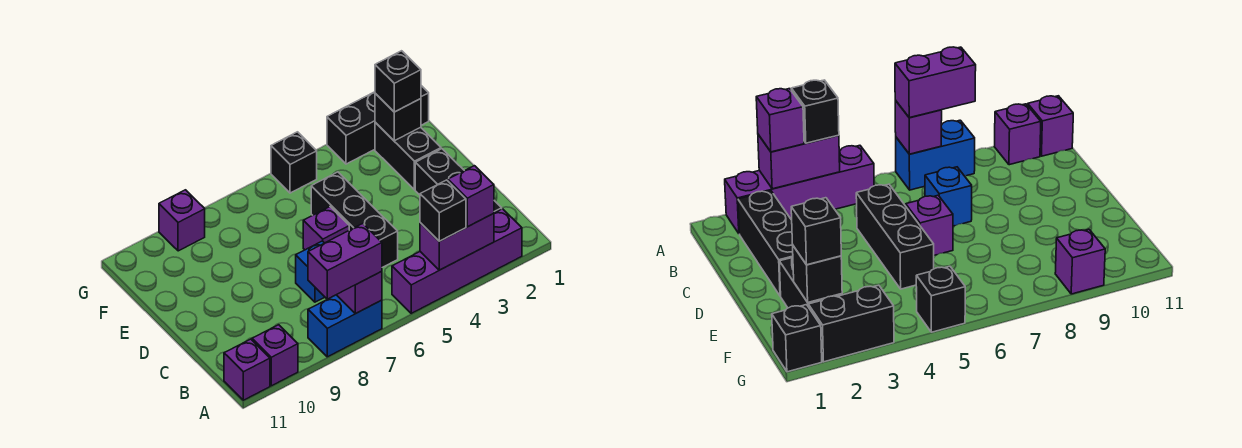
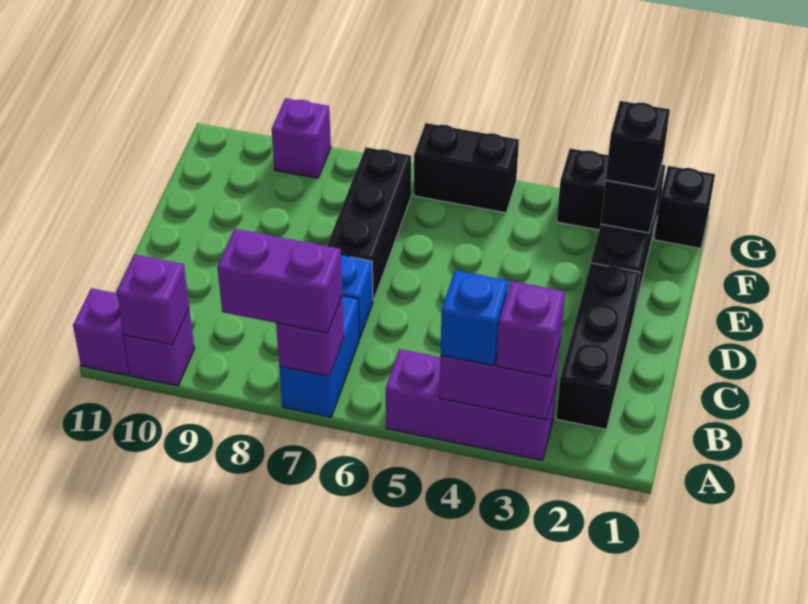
purple 1x4 brick [392,209,522,313] -> purple 1x3 brick [386,349,557,460]
black 1x1 brick [420,180,466,241] -> blue 1x1 brick [441,271,508,366]
blue 1x2 brick [308,295,382,357] -> blue 1x2 brick turned to [279,296,359,417]
black 1x3 brick [311,172,398,267] -> black 1x3 brick moved to [327,147,411,301]
purple 1x1 brick [303,207,349,250] -> purple 1x1 brick moved to [116,255,189,345]
black 1x1 brick [271,132,317,193] -> black 1x2 brick [414,123,519,213]

